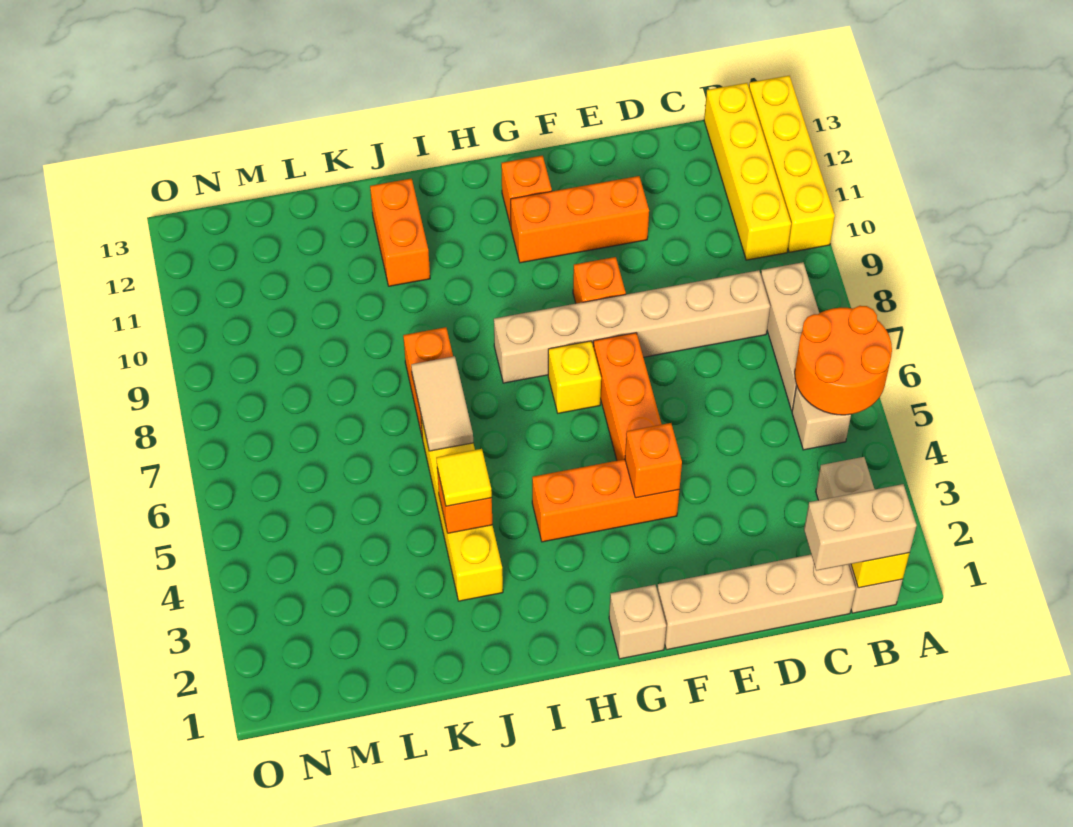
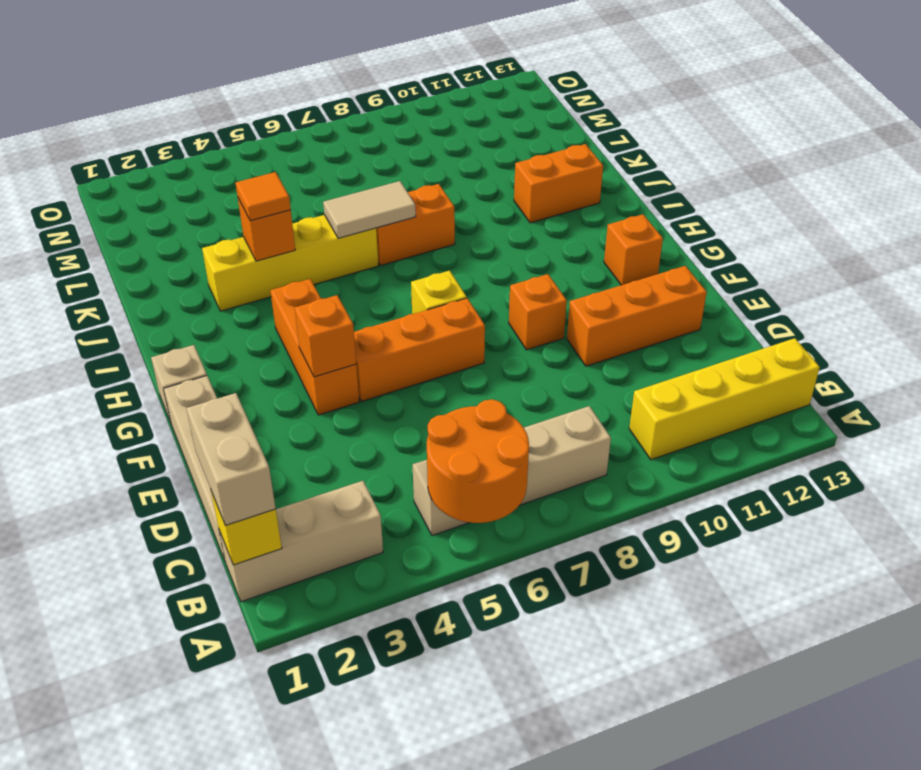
yellow 1x4 brick [749,76,835,252] -> none
tan 1x6 brick [494,270,770,383] -> none
orange 1x3 brick [511,176,649,263] -> orange 1x3 brick turned to [567,266,707,366]
yellow 1x1 tile [436,449,492,506] -> orange 1x1 tile [236,172,291,221]

